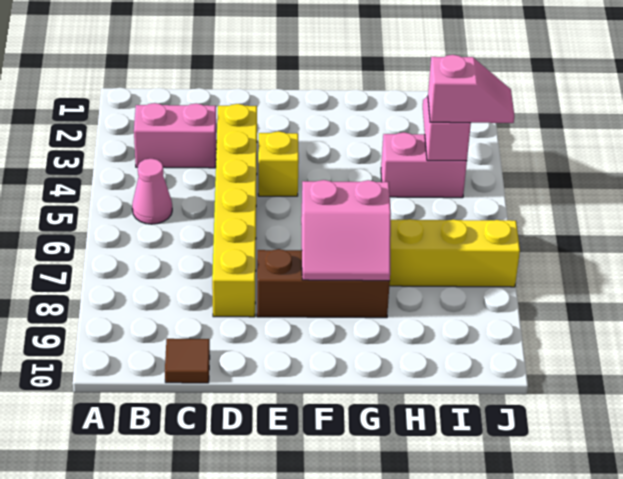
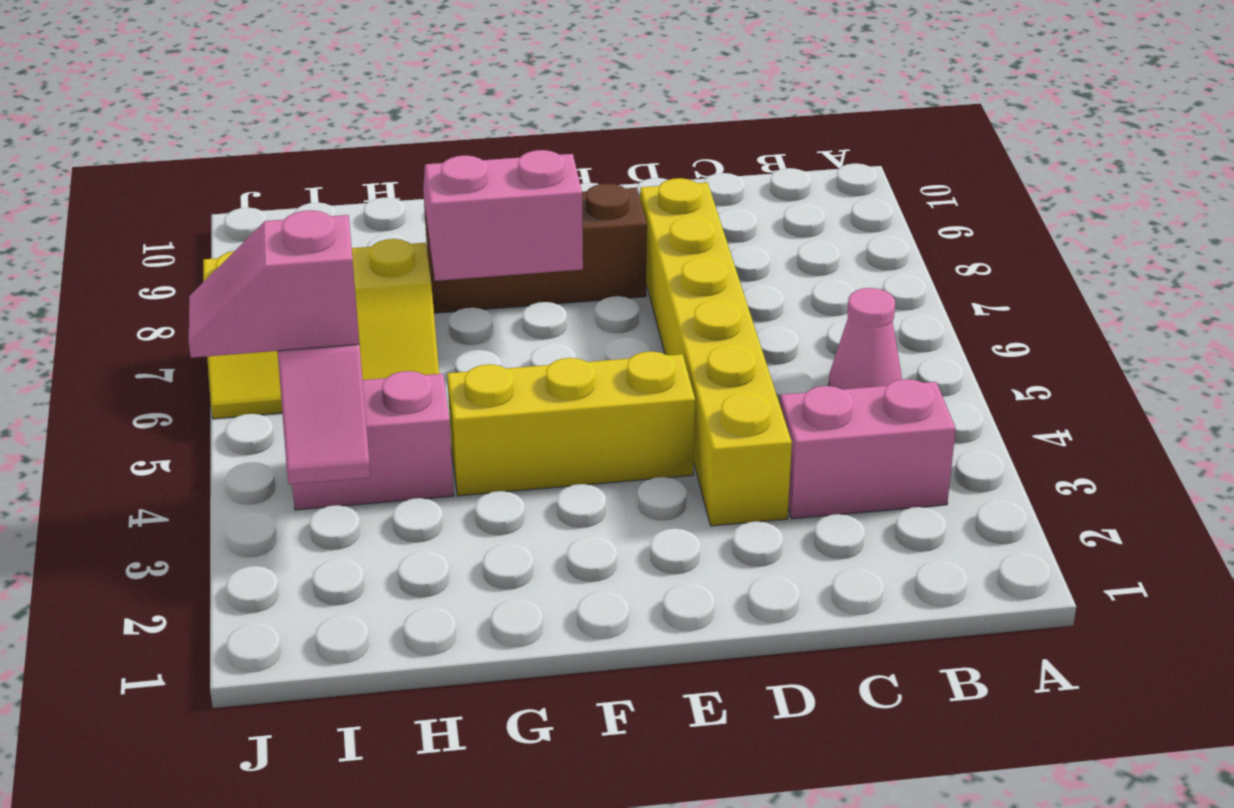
brown 1x1 tile [165,339,210,383] -> none
yellow 1x1 brick [258,131,299,196] -> yellow 1x3 brick [447,351,695,496]

